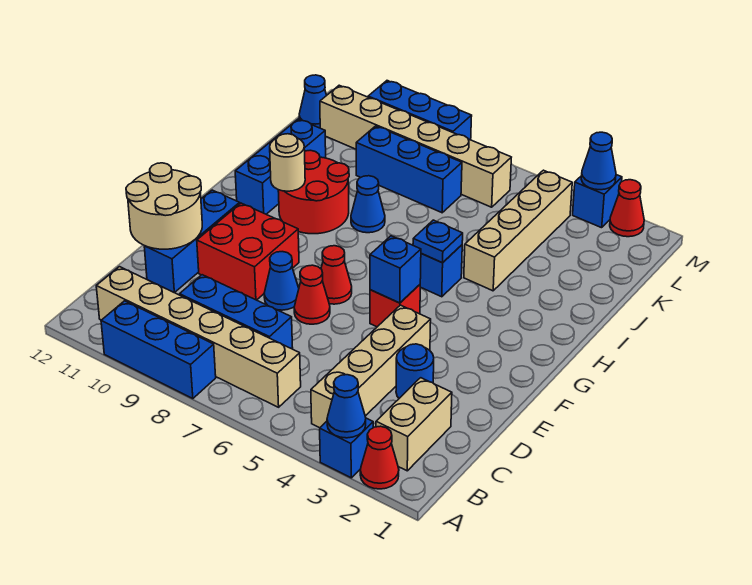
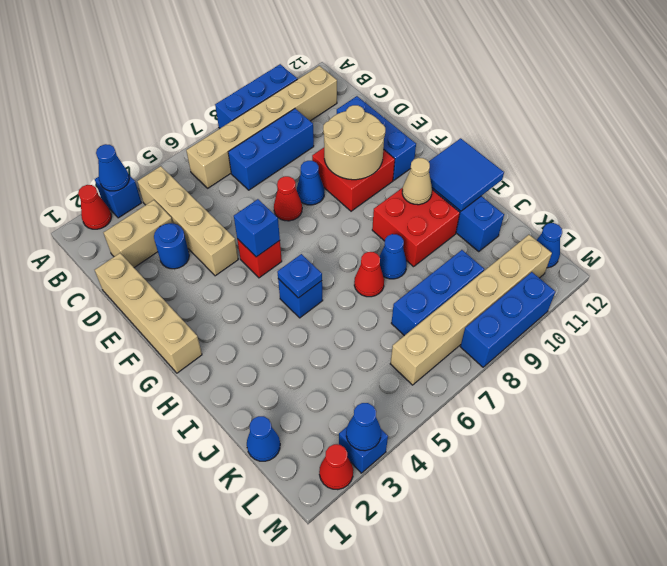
tan 1x2 brick [376,378,452,471] -> tan 1x2 brick turned to [103,200,173,268]
tan 2x2 round brick [126,163,202,249] -> tan 2x2 round brick moved to [323,105,385,180]
red 1x1 cone [321,246,352,304] -> red 1x1 cone moved to [354,252,384,297]
red 2x2 round brick [278,150,349,234] -> red 2x2 brick [372,188,460,267]
tan 1x1 round brick [270,134,305,191] -> tan 1x1 cone [402,158,432,205]
none -> blue 2x2 tile [429,138,504,211]
tan 1x4 brick [464,170,572,291] -> tan 1x4 brick moved to [95,253,202,373]
none -> blue 1x1 cone [247,416,280,461]

